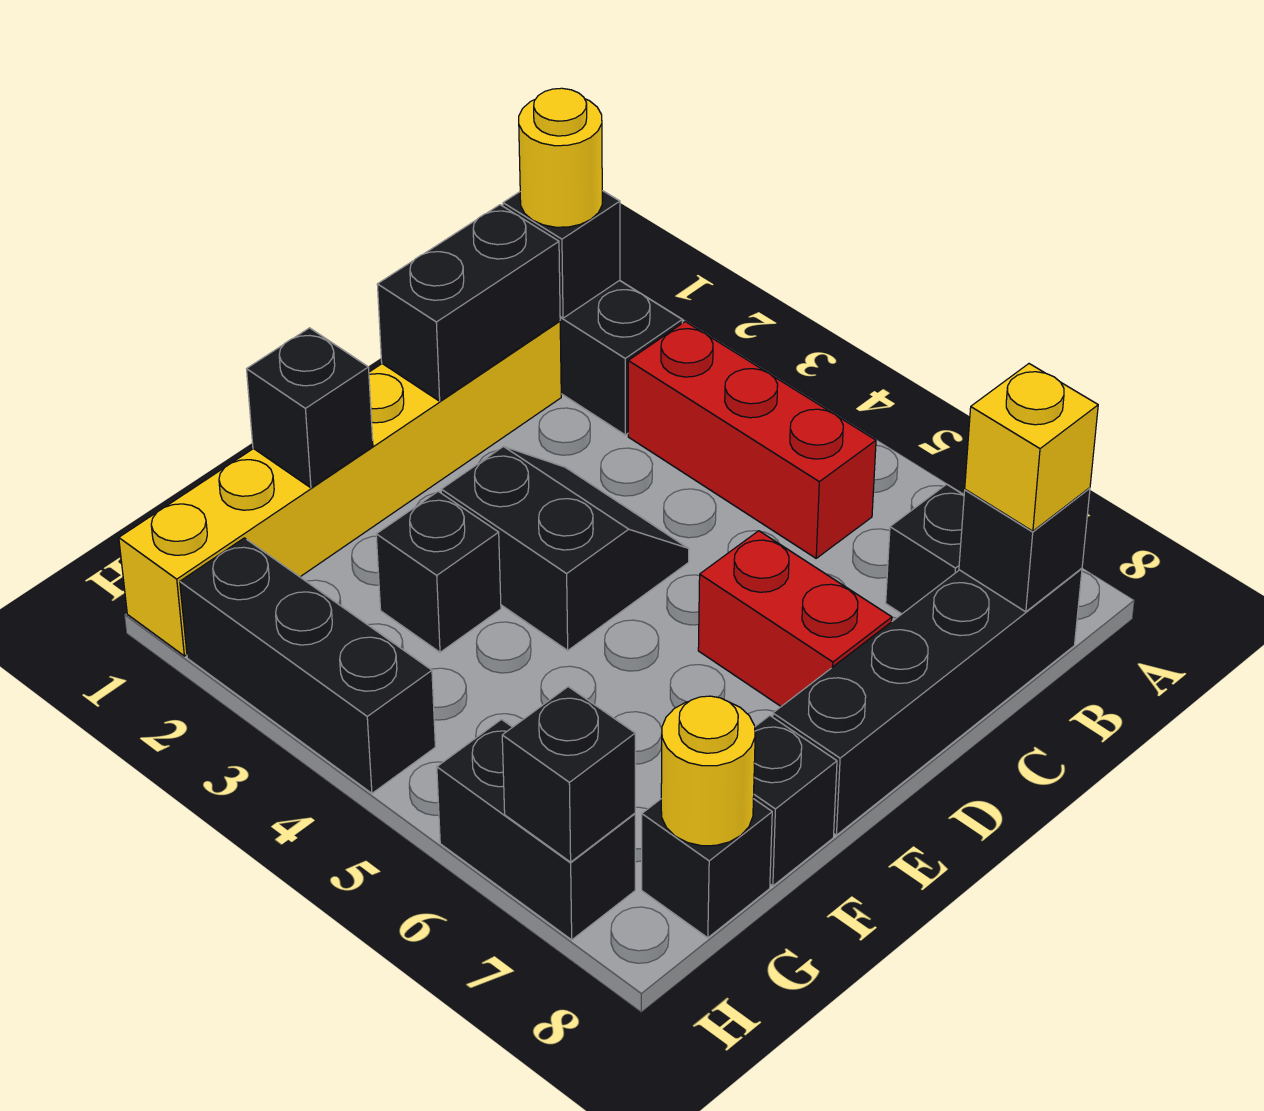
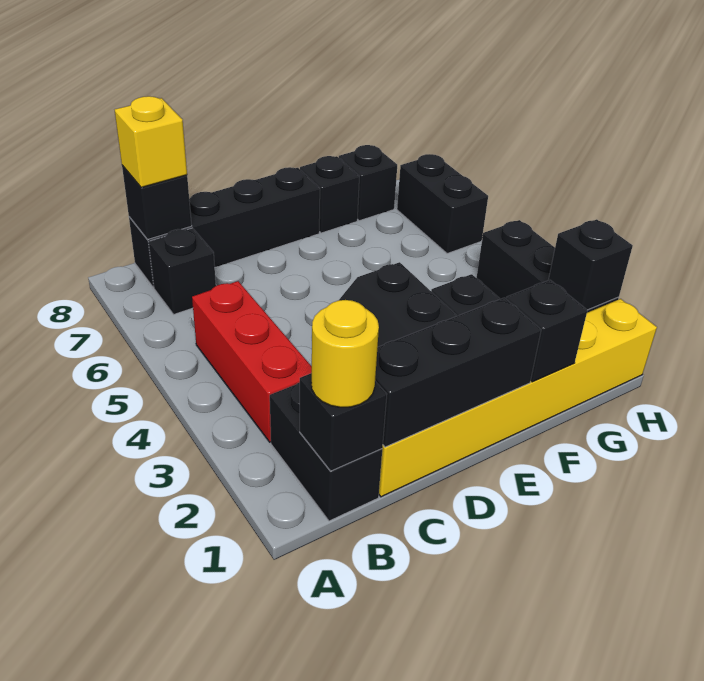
black 1x2 brick [377,205,560,401] -> black 1x3 brick [375,298,541,447]
red 1x2 brick [698,531,892,706] -> none
yellow 1x1 round brick [661,696,755,846] -> none
black 1x1 brick [502,687,635,862] -> black 1x1 brick moved to [549,219,633,310]

